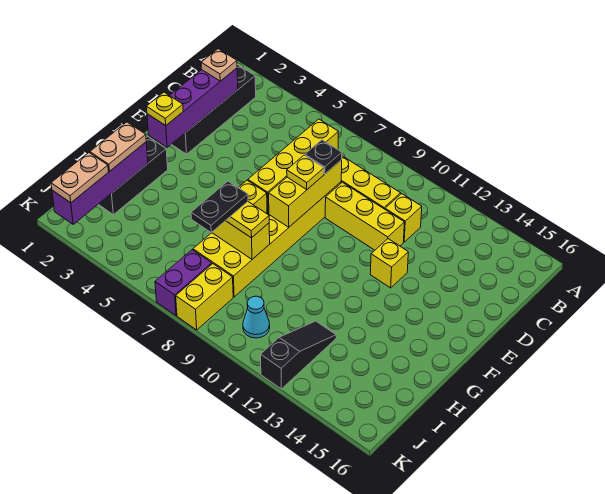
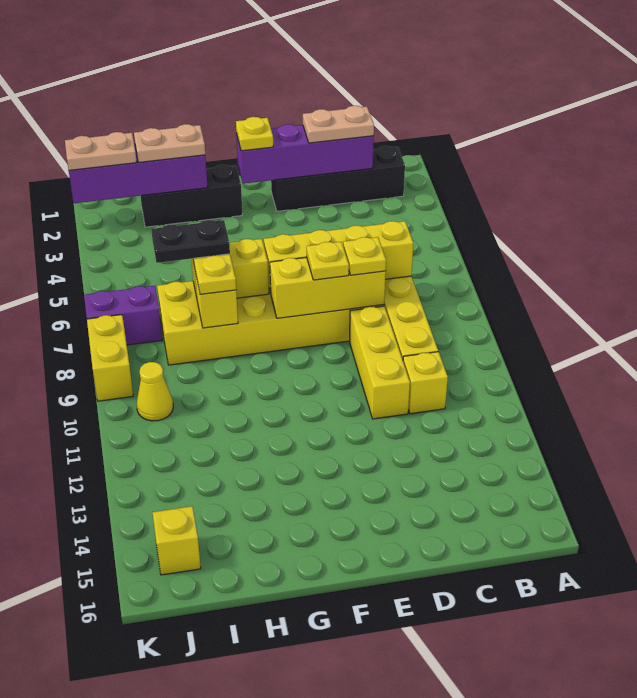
tan 1x1 plate [201,49,237,81] -> tan 1x2 plate [303,106,374,143]
black 1x1 plate [305,140,342,174] -> yellow 1x1 plate [343,237,386,275]
yellow 1x1 brick [370,239,408,288] -> yellow 1x1 brick moved to [152,506,201,575]
black 1x3 slope [261,321,336,389] -> none
yellow 1x2 brick [176,264,233,330] -> yellow 1x2 brick turned to [87,315,133,401]
cyan 1x1 cone [243,296,270,338] -> yellow 1x1 cone [137,362,173,421]

